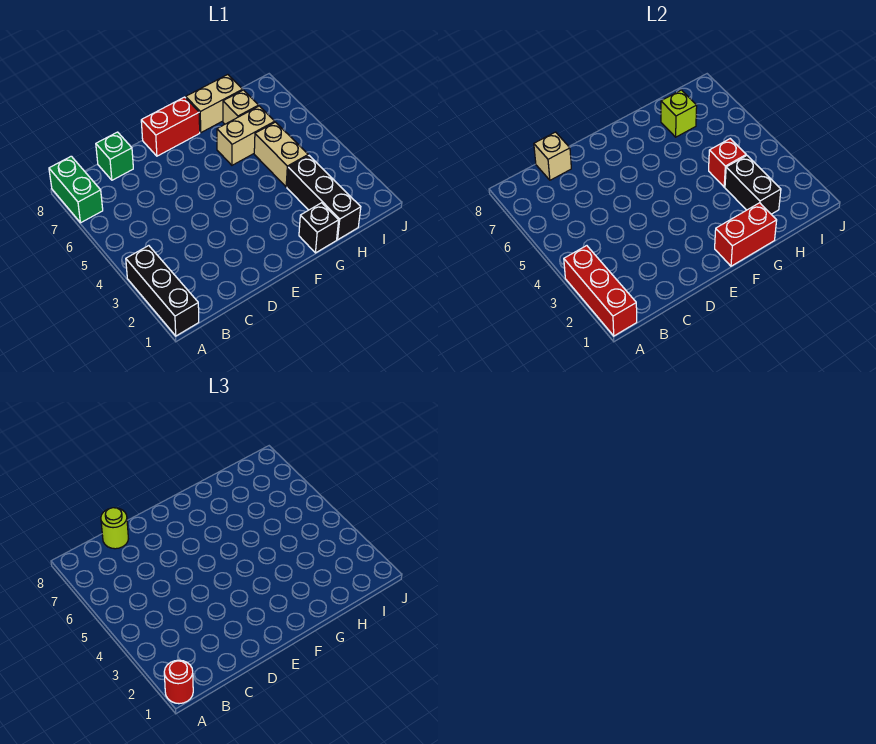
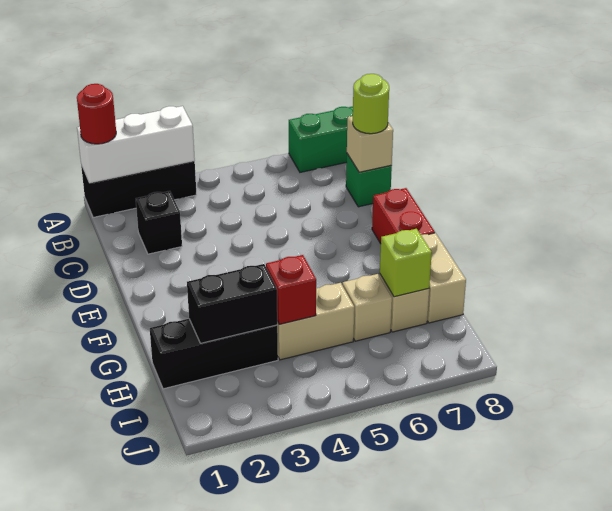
red 1x3 brick [564,246,637,336] -> white 1x3 brick [77,106,195,183]
red 1x2 brick [715,203,777,266] -> none
black 1x1 brick [299,203,339,253] -> black 1x1 brick moved to [136,191,182,254]
tan 1x2 brick [217,106,275,165] -> tan 1x1 brick [342,274,392,341]

